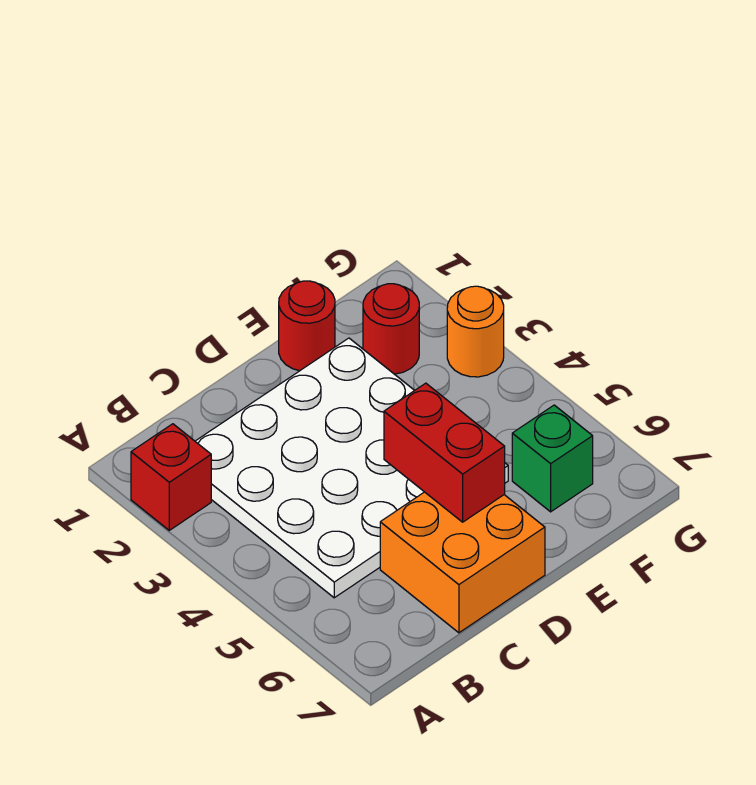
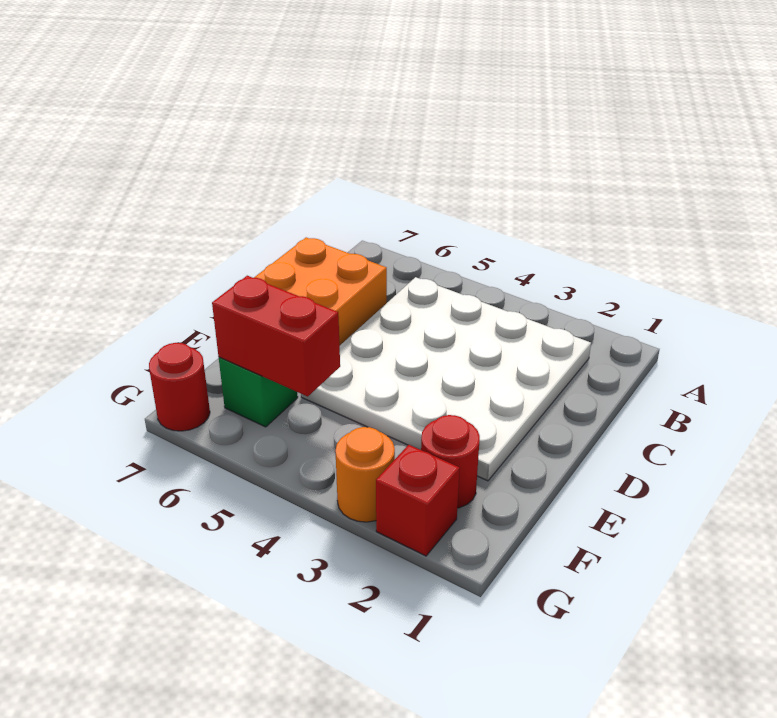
red 1x1 brick [131,424,211,530] -> red 1x1 brick moved to [376,445,460,556]
red 1x2 brick [384,383,505,522] -> red 1x2 brick moved to [212,276,340,397]
red 1x1 round brick [279,281,335,371] -> red 1x1 round brick moved to [149,343,210,431]

